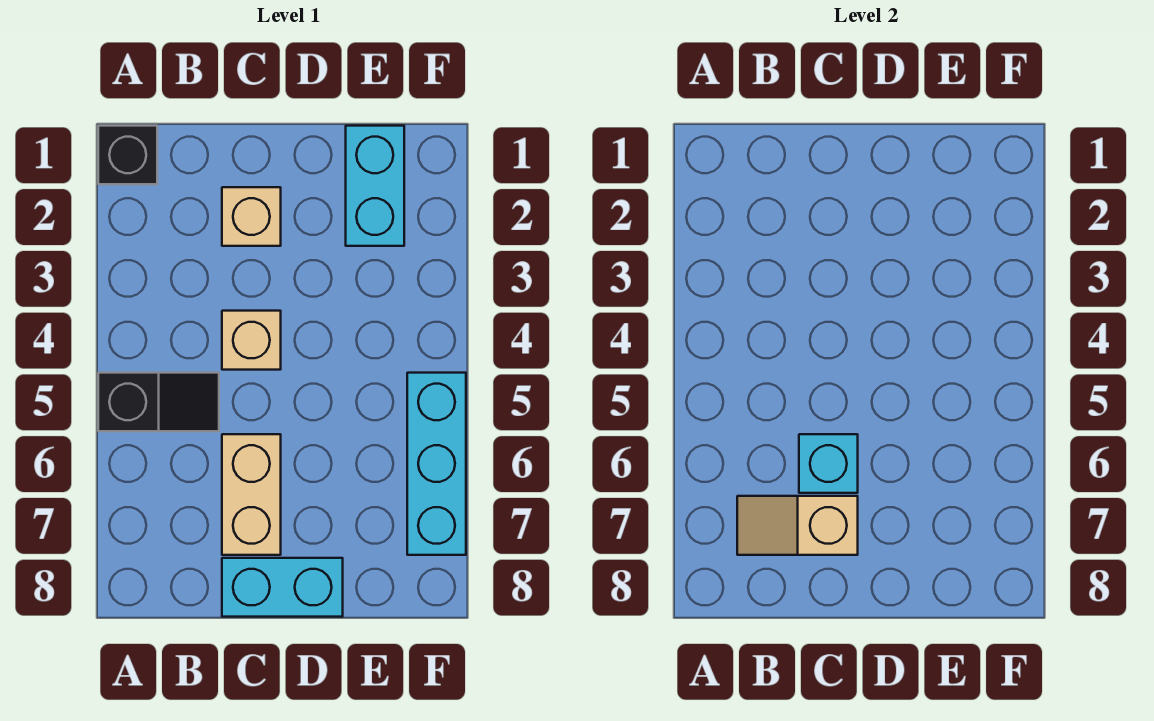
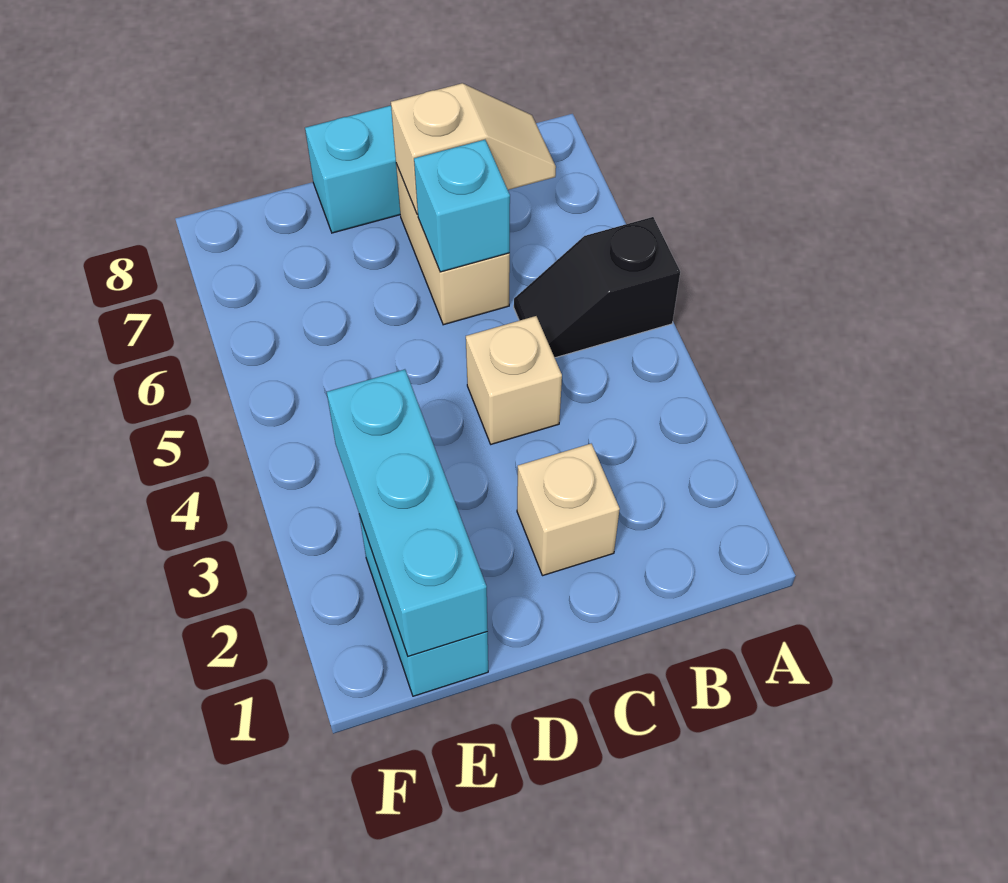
black 1x1 brick [98,126,157,184] -> none
cyan 1x3 brick [407,373,466,555] -> cyan 1x3 brick moved to [327,369,488,656]

